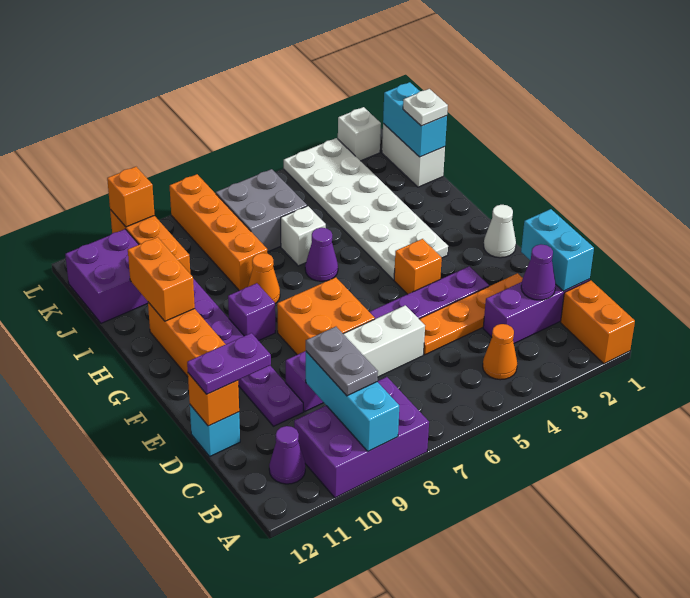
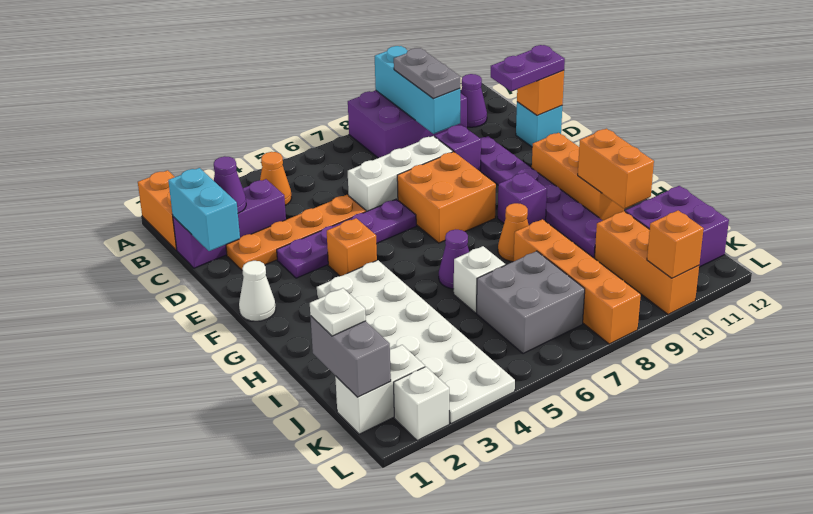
white 1x2 brick [382,124,445,187] -> white 1x2 brick turned to [335,345,425,434]
cyan 1x2 brick [383,82,447,157] -> grey 1x2 brick [310,316,391,397]

